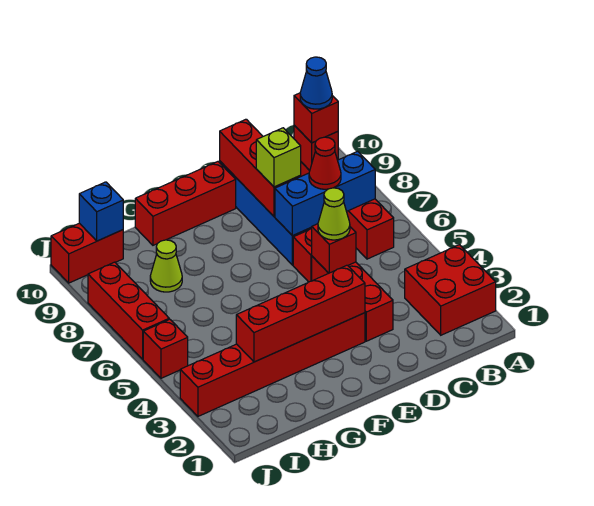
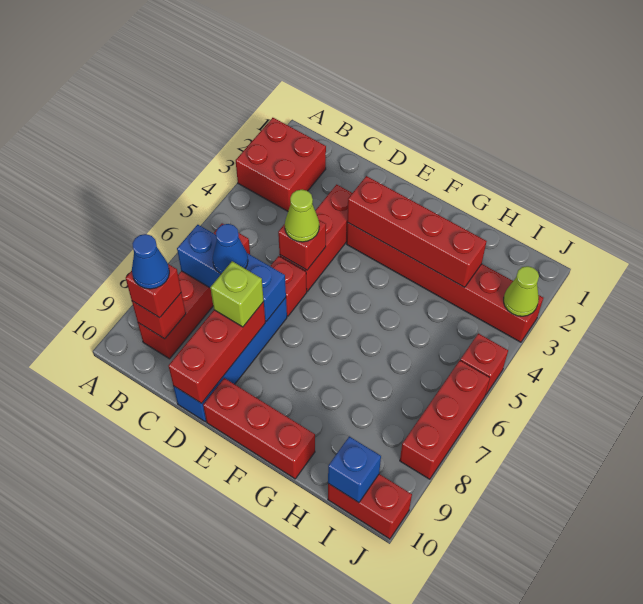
red 1x1 cone [309,137,341,189] -> blue 1x1 cone [213,224,248,274]
lime 1x1 cone [150,240,182,292] -> lime 1x1 cone moved to [504,266,539,316]

